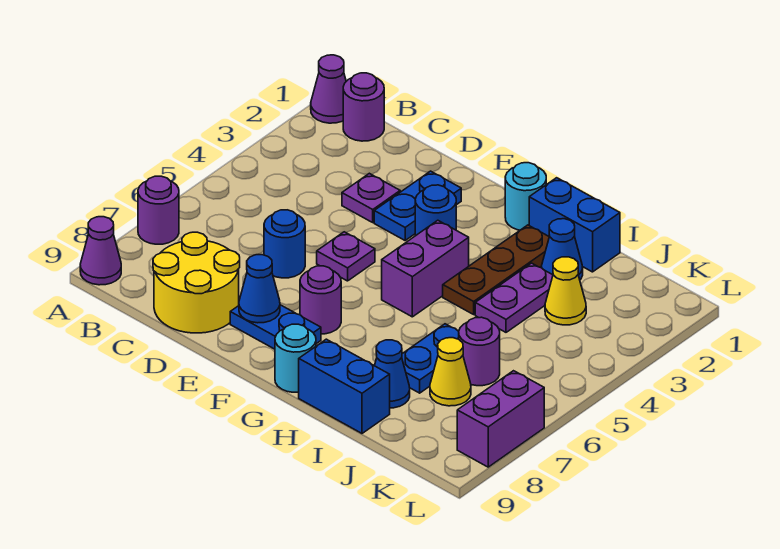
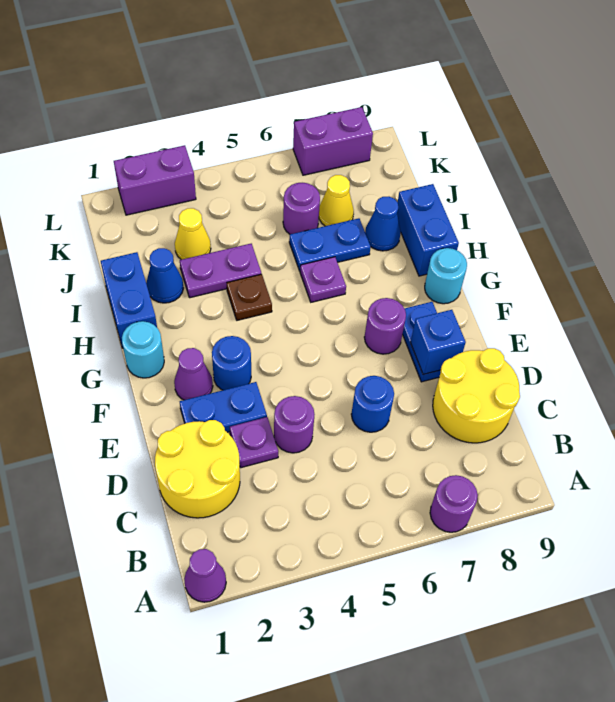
purple 1x1 cone [80,217,121,285] -> purple 1x1 cone moved to [174,348,213,400]
purple 1x1 round brick [343,73,384,141] -> purple 1x1 round brick moved to [274,396,315,453]
none -> yellow 2x2 round brick [155,420,240,518]
purple 1x1 plate [317,232,375,281] -> purple 1x1 plate moved to [300,257,346,302]
blue 1x1 cone [239,255,280,323] -> blue 1x1 brick [411,310,466,374]
purple 1x2 brick [382,220,469,317] -> purple 1x2 brick moved to [114,145,196,215]
brown 1x3 plate [443,225,549,314] -> brown 1x1 plate [227,274,272,320]

